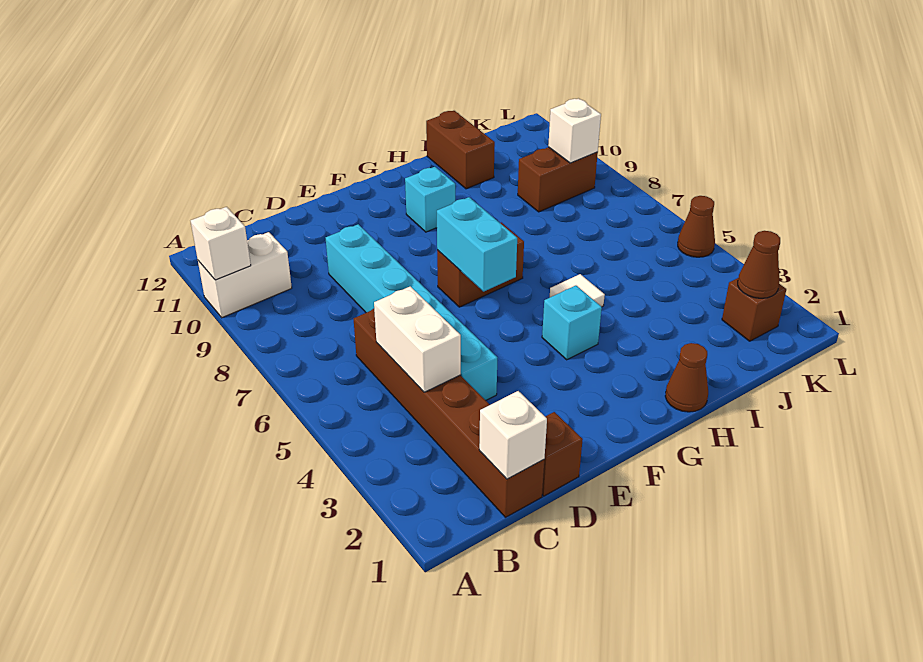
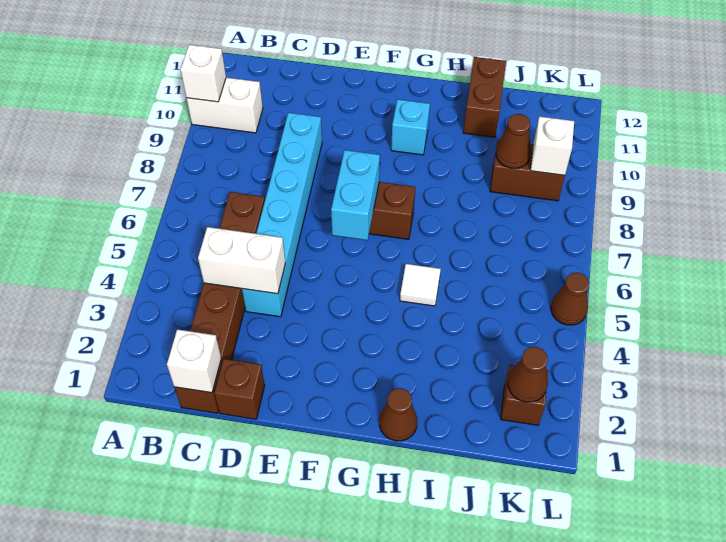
white 1x2 brick [374,286,461,392] -> white 1x2 brick turned to [198,227,285,294]
cyan 1x1 brick [542,286,602,360] -> none
none -> brown 1x1 cone [496,114,531,168]

